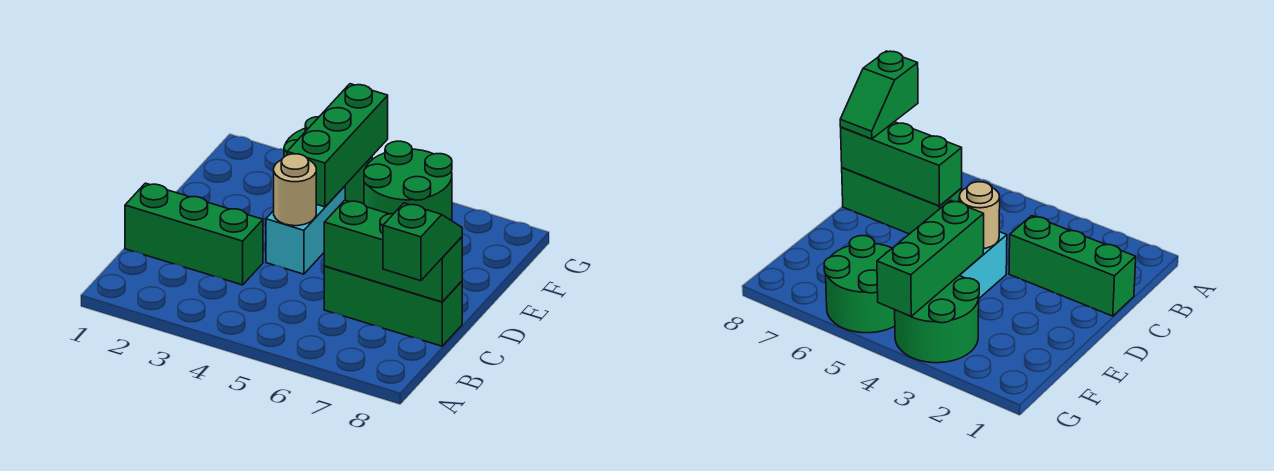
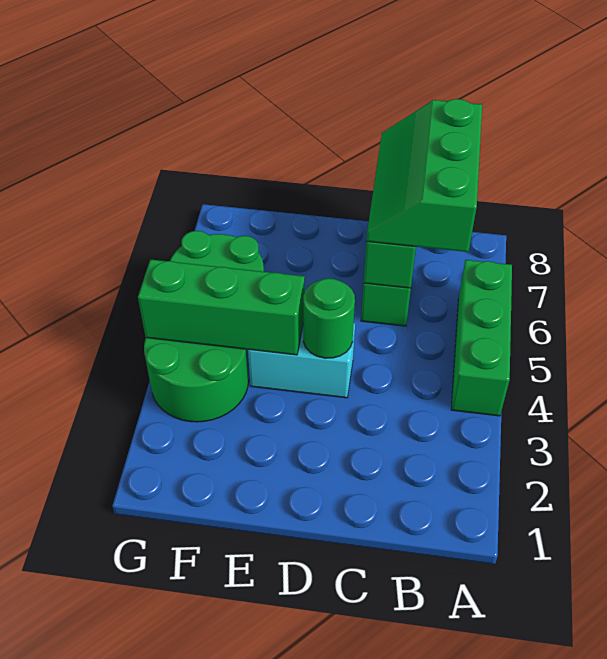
green 1x2 slope [383,203,462,281] -> green 2x3 slope [366,99,482,252]
green 1x3 brick [125,183,263,285] -> green 1x3 brick moved to [451,260,512,416]
tan 1x1 round brick [274,154,316,226] -> green 1x1 round brick [303,278,355,358]

